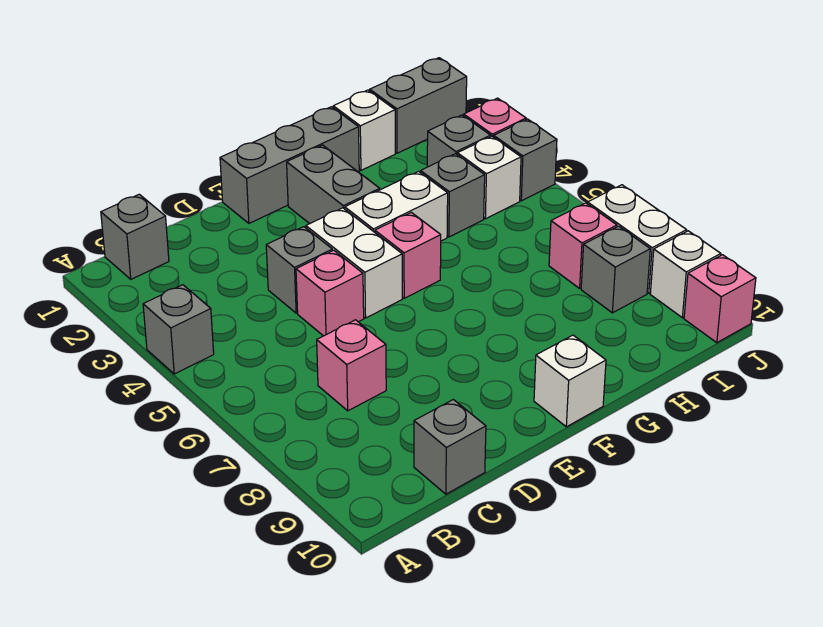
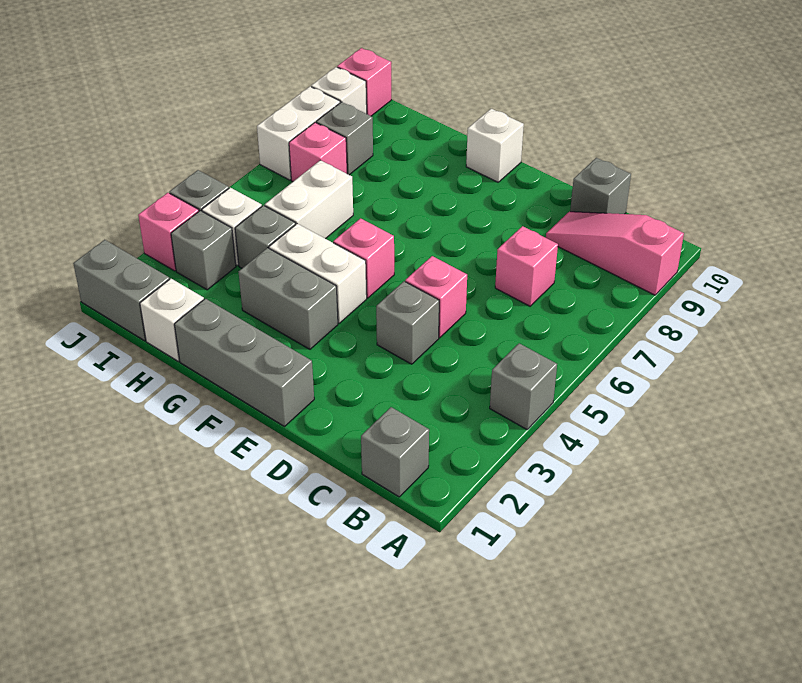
none -> pink 1x3 slope [546,212,684,295]
white 1x2 brick [306,208,402,318] -> white 1x2 brick moved to [265,160,353,239]
grey 1x2 brick [287,145,380,224] -> grey 1x2 brick turned to [239,248,338,349]

